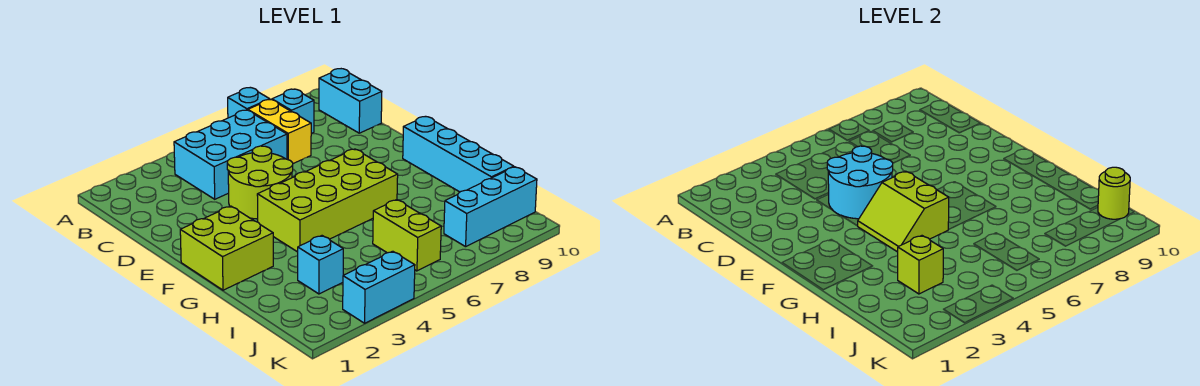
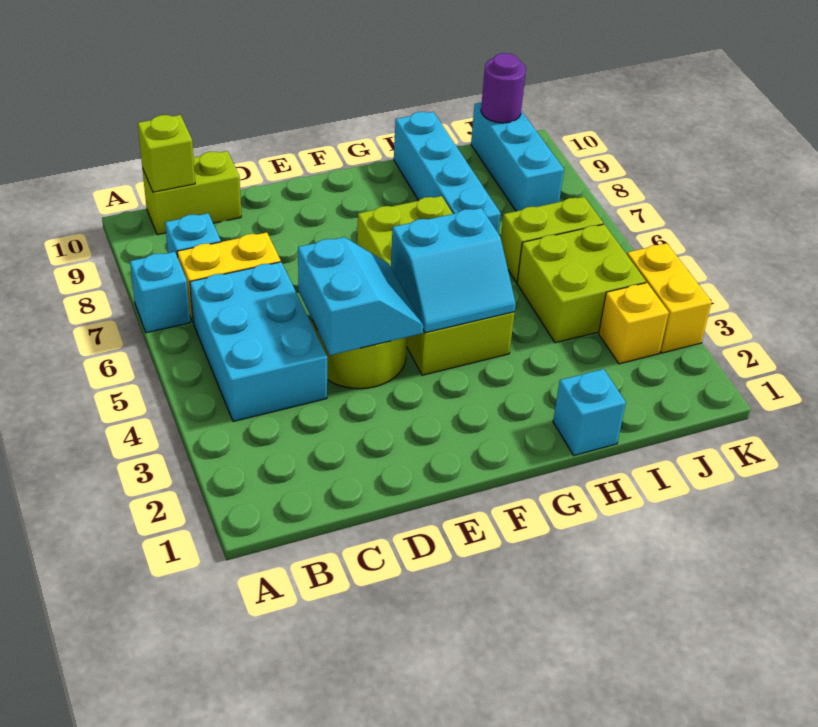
cyan 1x2 brick [319,69,382,133] -> lime 1x2 brick [142,151,241,235]
cyan 2x2 round brick [827,146,893,219] -> cyan 2x2 slope [298,237,423,355]
lime 2x2 brick [180,206,273,290] -> lime 2x2 brick moved to [517,224,646,343]
lime 2x2 slope [858,171,949,252] -> cyan 2x2 slope [391,208,516,333]
cyan 1x4 brick [403,116,514,192] -> cyan 1x4 brick turned to [394,112,501,233]
cyan 1x1 brick [298,236,343,294] -> cyan 1x1 brick moved to [553,369,626,455]
lime 1x1 brick [898,236,943,294] -> lime 1x1 brick moved to [138,115,195,192]
none -> yellow 1x1 brick [599,283,669,364]
lime 1x1 round brick [1098,167,1130,219] -> purple 1x1 round brick [481,53,526,123]
cyan 1x2 brick [343,251,415,323] -> yellow 1x2 brick [627,243,712,353]

